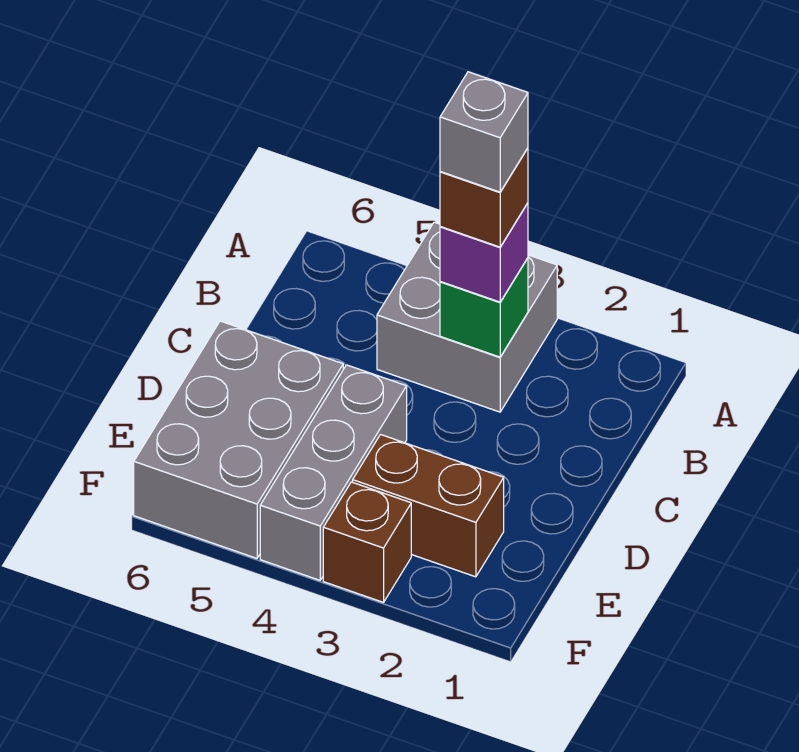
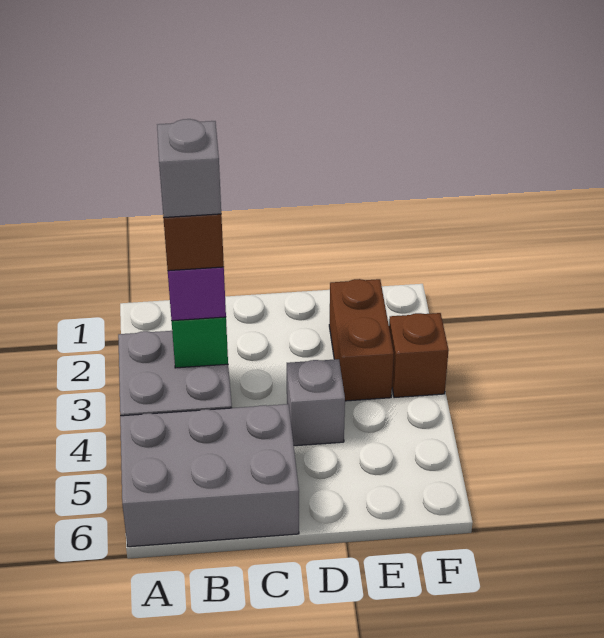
grey 1x3 brick [260,365,407,580] -> grey 1x1 brick [287,359,345,446]
grey 2x3 brick [134,321,343,558] -> grey 2x3 brick moved to [120,404,299,547]

